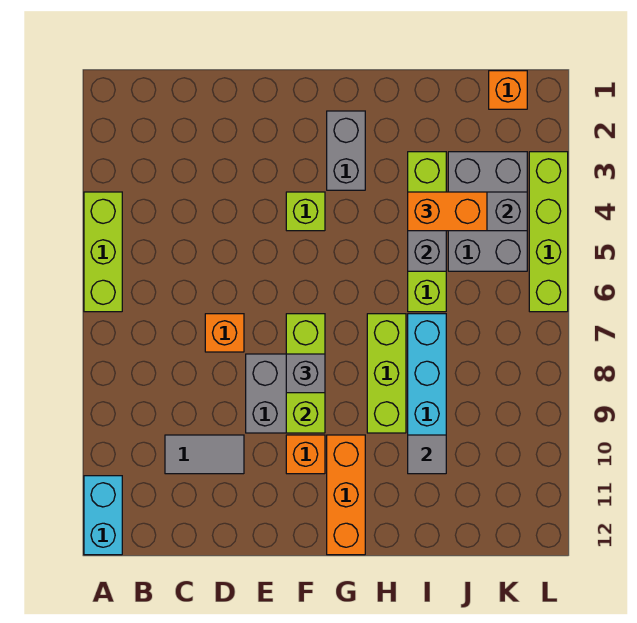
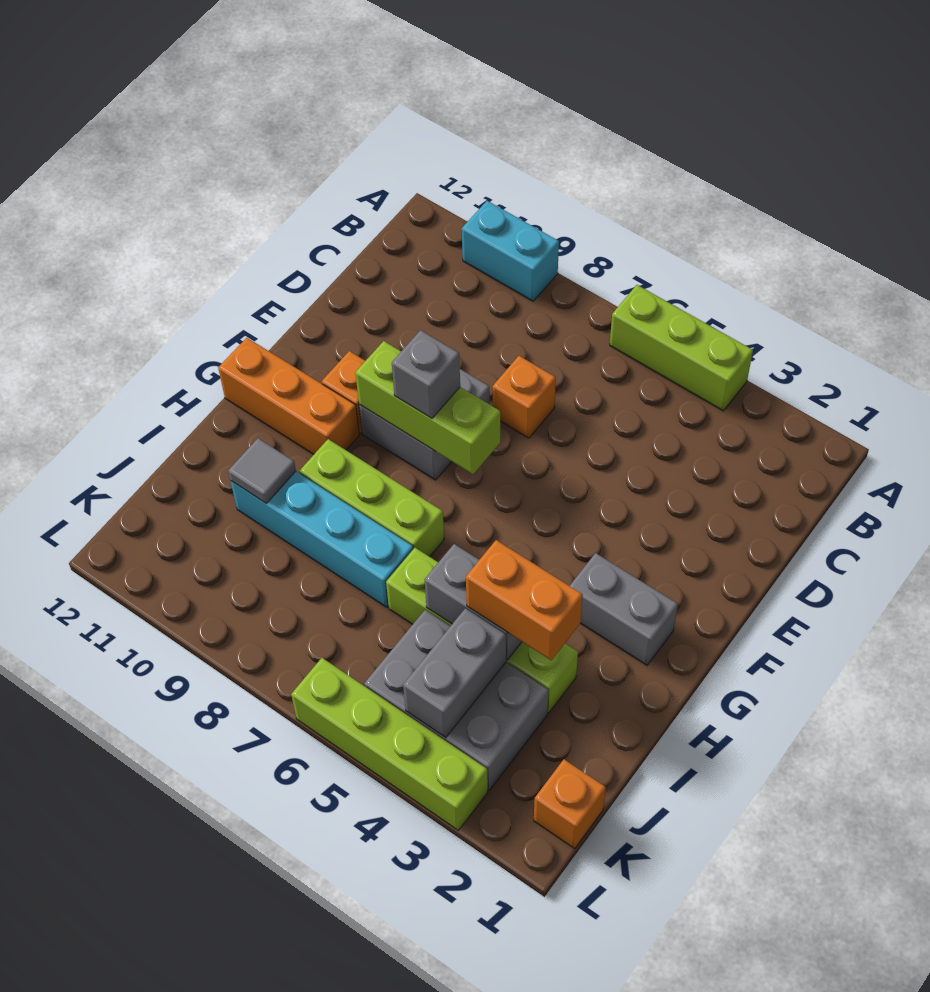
cyan 1x2 brick [84,476,122,555] -> cyan 1x2 brick moved to [462,201,559,301]
grey 1x2 tile [165,435,244,474] -> none
lime 1x1 brick [286,192,325,231] -> none
orange 1x2 brick [408,192,487,231] -> orange 1x2 brick turned to [466,540,583,660]

